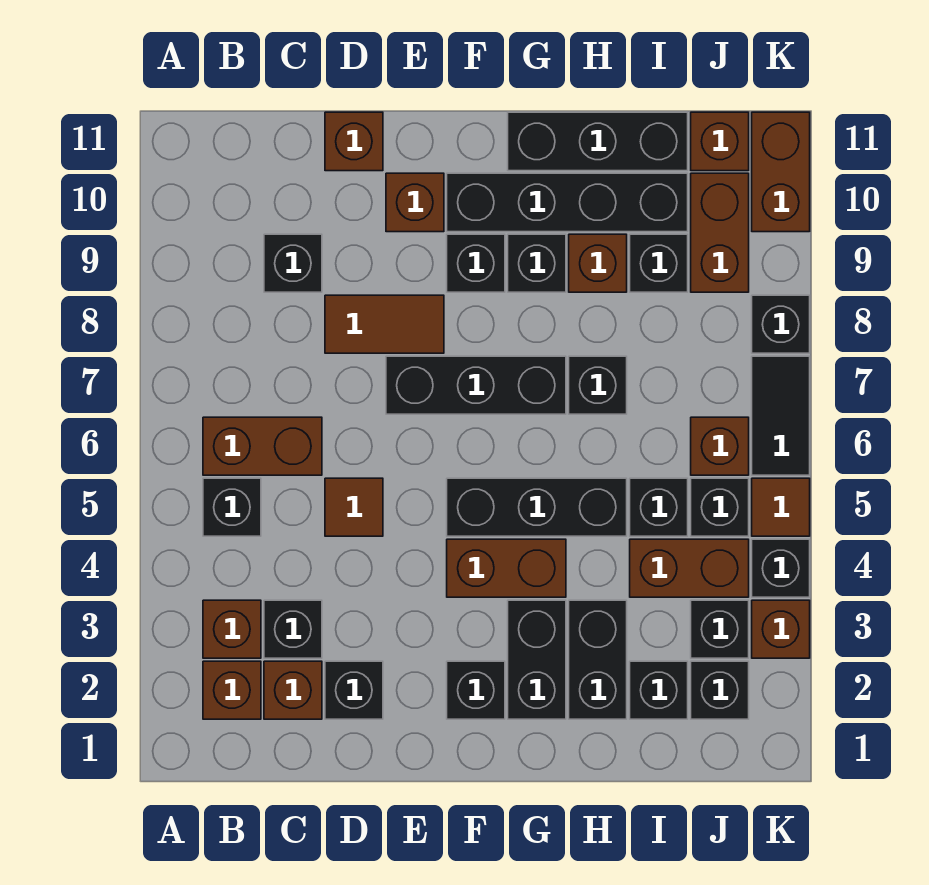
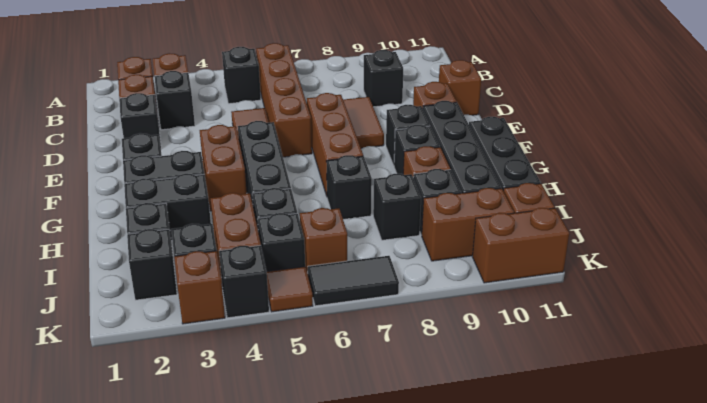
brown 1x2 brick [203,417,322,475] -> brown 1x4 brick [256,43,312,157]
black 1x3 brick [386,356,566,414] -> brown 1x3 brick [307,93,363,196]
black 1x1 brick [752,295,810,353] -> black 1x1 brick moved to [373,174,421,240]

